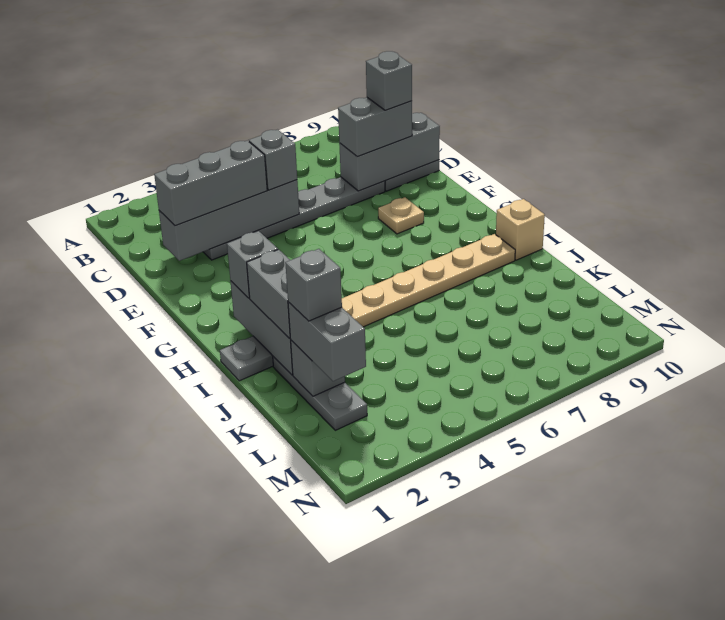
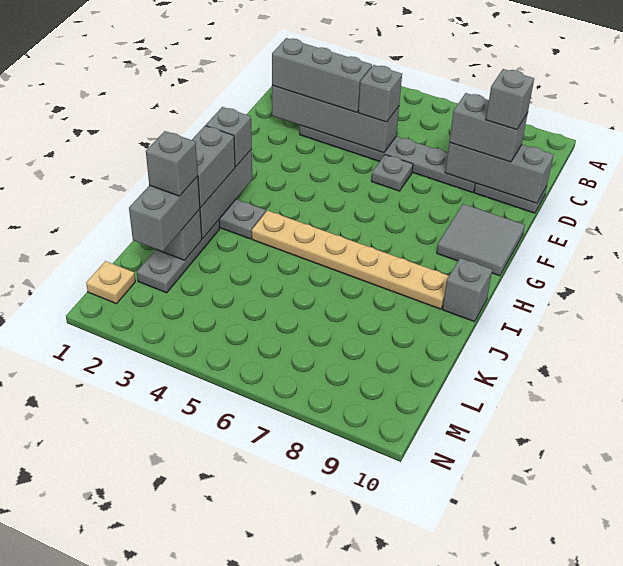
none -> grey 1x1 plate [371,155,413,191]
tan 1x1 plate [378,197,424,234] -> tan 1x1 plate moved to [86,261,135,304]
none -> grey 2x2 tile [437,204,525,276]
tan 1x1 brick [496,199,545,260] -> grey 1x1 brick [442,258,492,322]

